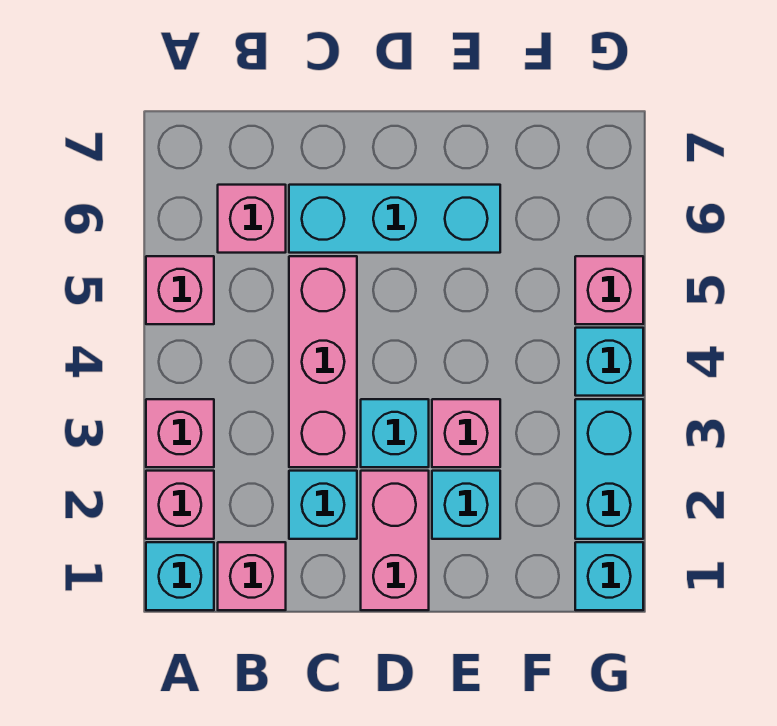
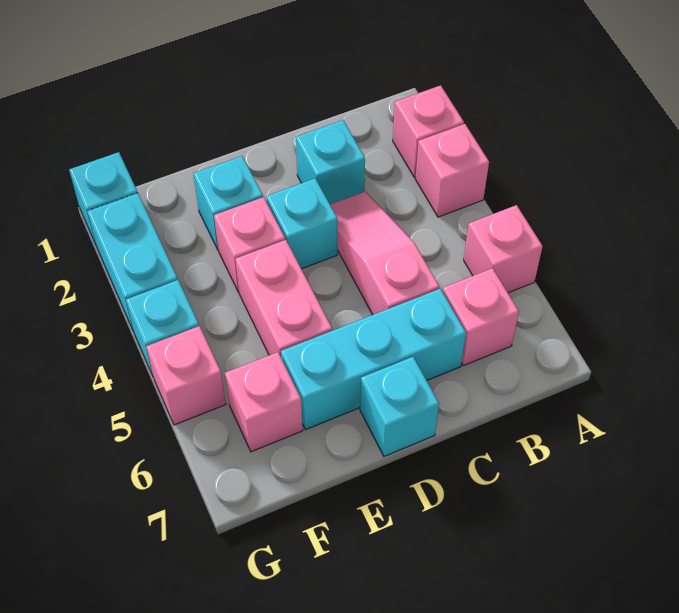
cyan 1x1 brick [146,542,214,610] -> cyan 1x1 brick moved to [360,357,439,456]
pink 1x1 brick [218,542,286,610] -> pink 1x1 brick moved to [225,352,303,452]
pink 1x3 brick [289,256,357,467] -> pink 1x3 slope [330,191,439,315]
pink 1x2 brick [361,471,429,610] -> pink 1x2 brick moved to [235,240,332,357]

